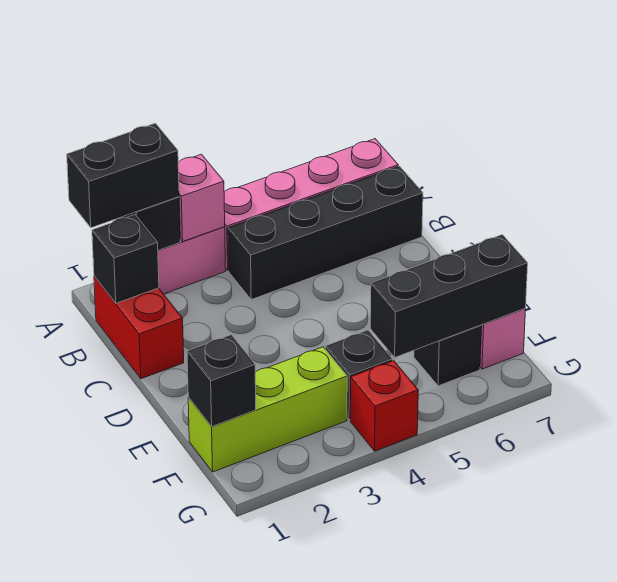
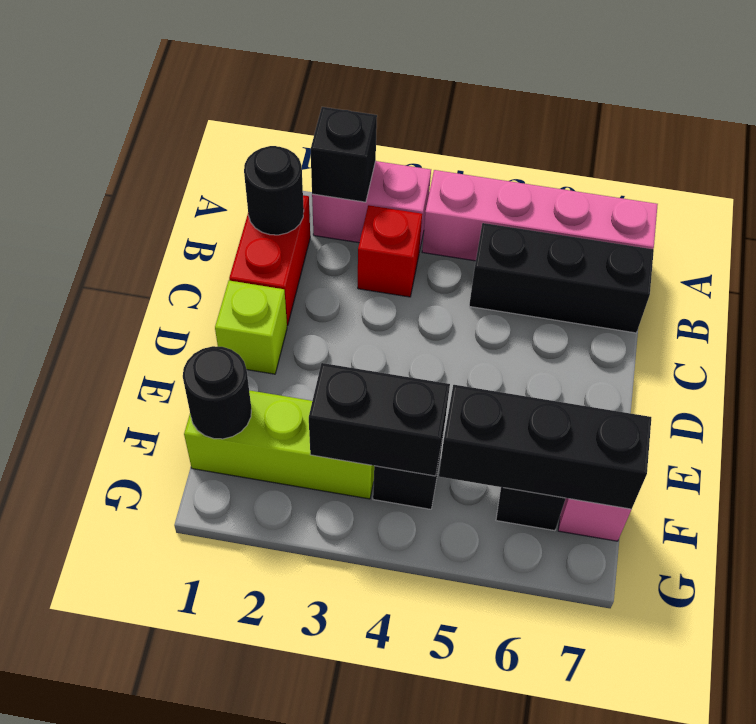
black 1x2 brick [67,123,179,228] -> black 1x2 brick moved to [309,363,450,476]
pink 1x1 brick [178,154,225,241] -> none
black 1x1 brick [92,215,159,303] -> black 1x1 round brick [244,146,304,235]
black 1x4 brick [228,166,423,300] -> black 1x3 brick [469,223,654,333]
none -> lime 1x1 brick [215,281,287,374]
black 1x1 brick [187,335,256,427] -> black 1x1 round brick [183,346,251,439]
red 1x1 brick [350,361,418,451] -> red 1x1 brick moved to [358,205,422,297]

